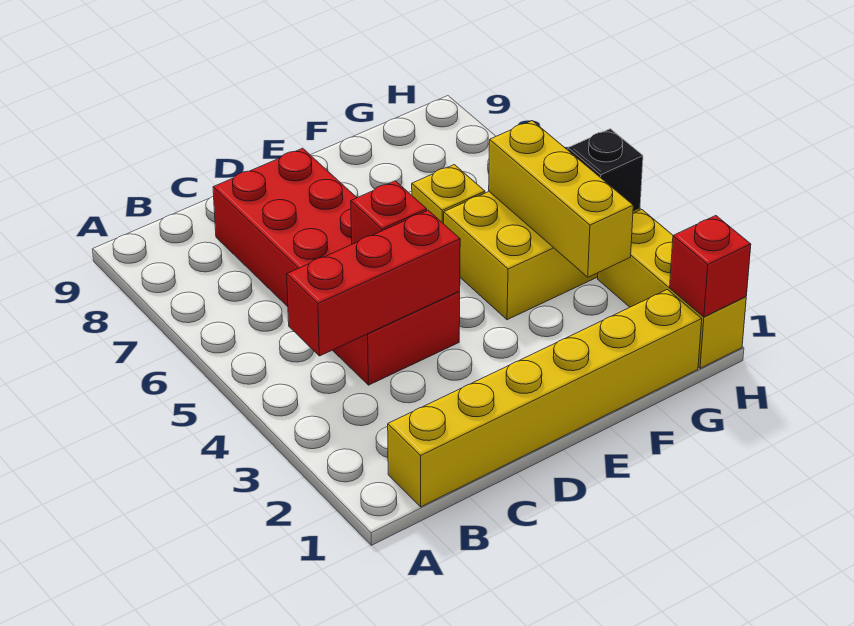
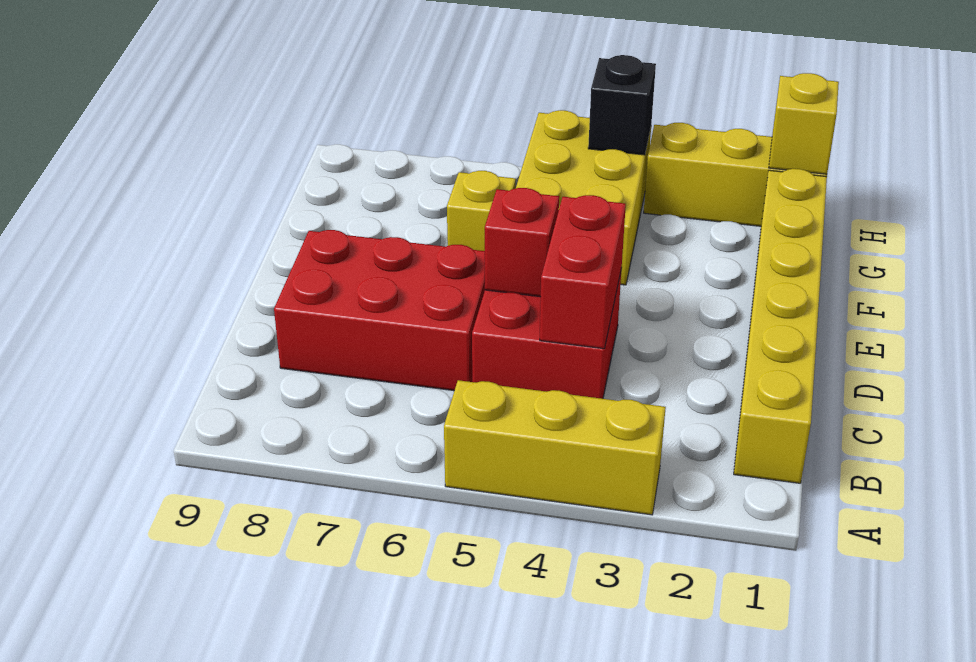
red 1x3 brick [287,210,460,356] -> red 1x2 brick [540,195,626,349]
yellow 1x3 brick [489,121,633,277] -> yellow 1x3 brick moved to [444,380,666,515]
red 1x1 brick [670,216,751,317] -> yellow 1x1 brick [769,73,839,174]

